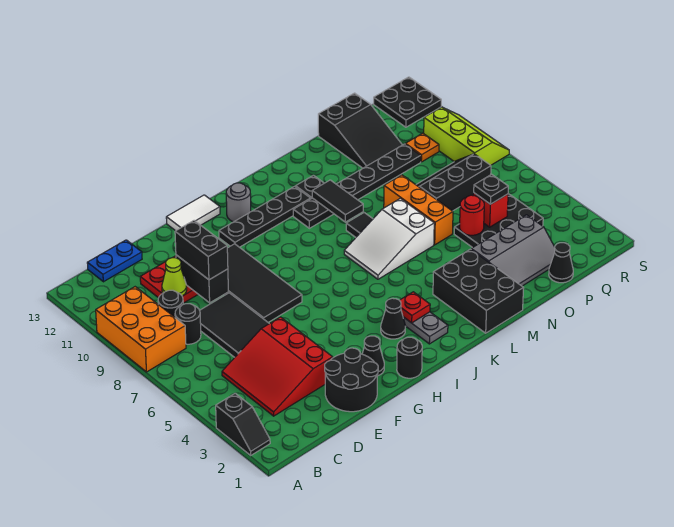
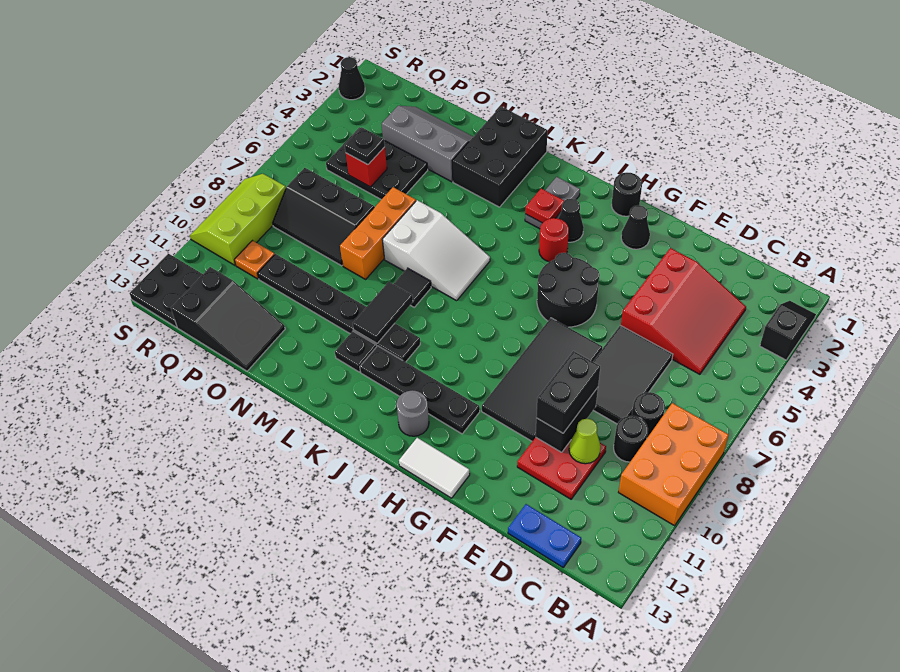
black 2x2 round brick [325,348,378,412] -> black 2x2 round brick moved to [537,253,600,327]
red 1x1 round brick [460,195,484,235] -> red 1x1 round brick moved to [539,218,569,262]
black 2x3 slope [318,93,402,168] -> black 2x3 slope turned to [171,267,285,371]
black 1x1 cone [549,243,573,283] -> black 1x1 cone moved to [339,57,365,100]

